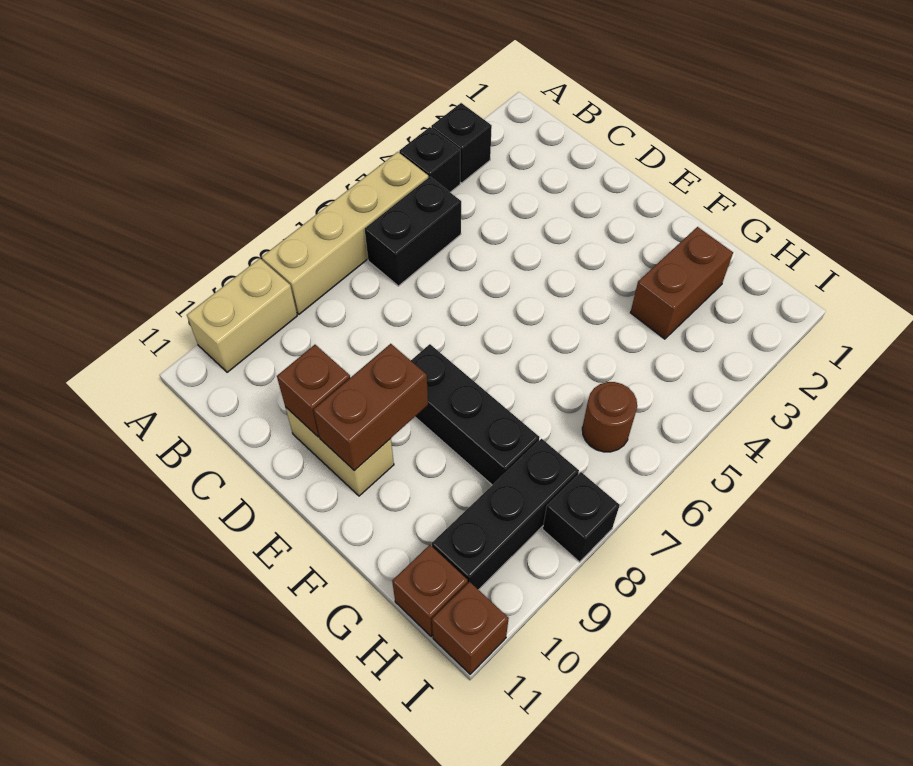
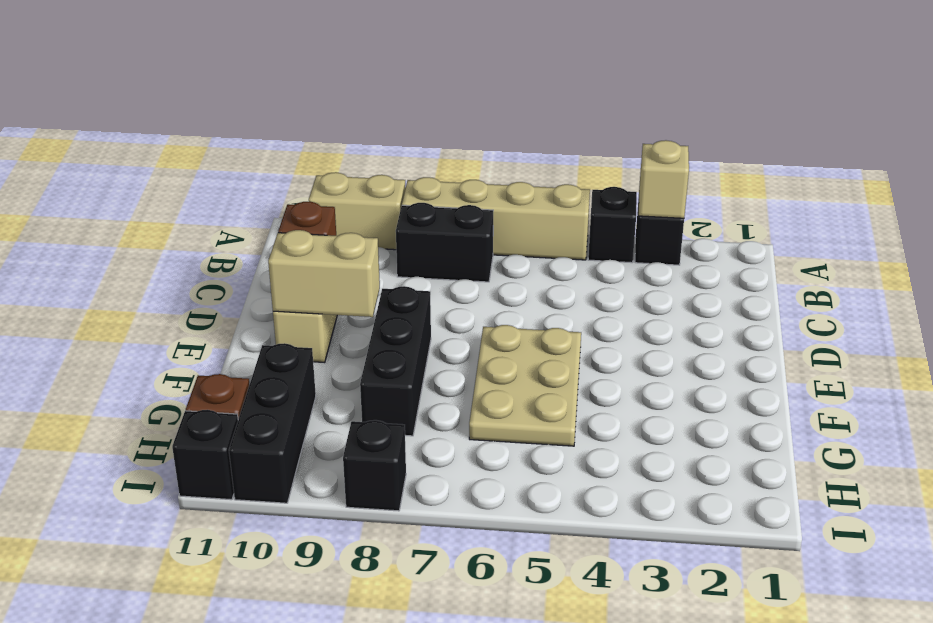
none -> tan 1x1 brick [639,140,689,218]
black 1x2 brick [365,177,461,286] -> black 1x2 brick moved to [396,203,493,282]
none -> tan 2x3 plate [469,325,581,446]
brown 1x2 brick [313,344,428,471] -> tan 1x2 brick [268,230,380,317]
brown 1x2 brick [630,227,733,339] -> none
brown 1x1 round brick [582,382,637,452] -> none
black 1x3 brick [432,439,579,590] -> black 1x3 brick turned to [229,343,316,503]
brown 1x1 brick [432,582,509,674] -> black 1x1 brick [172,410,238,500]

